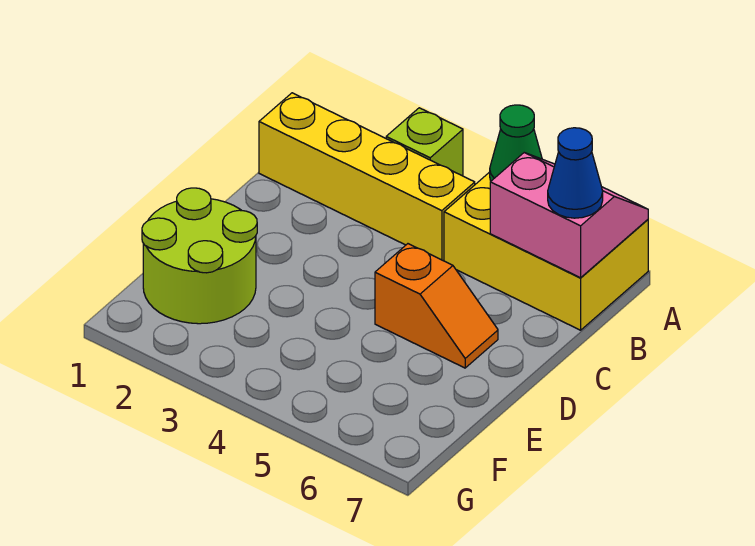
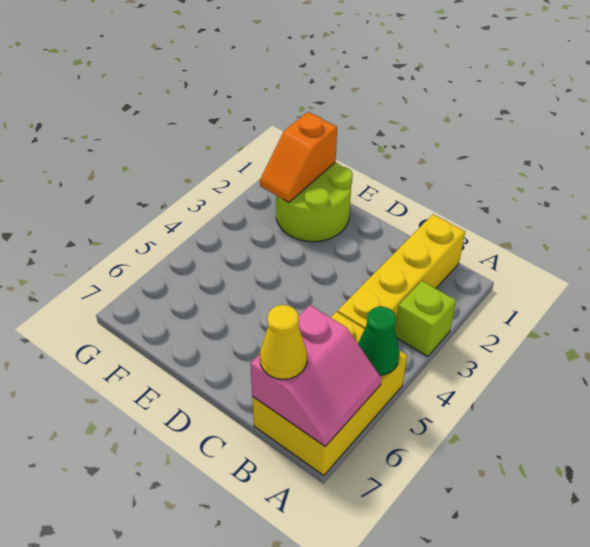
blue 1x1 cone [548,128,603,218] -> yellow 1x1 cone [260,305,307,379]
orange 1x2 slope [375,244,498,368] -> orange 1x2 slope moved to [260,112,337,202]

